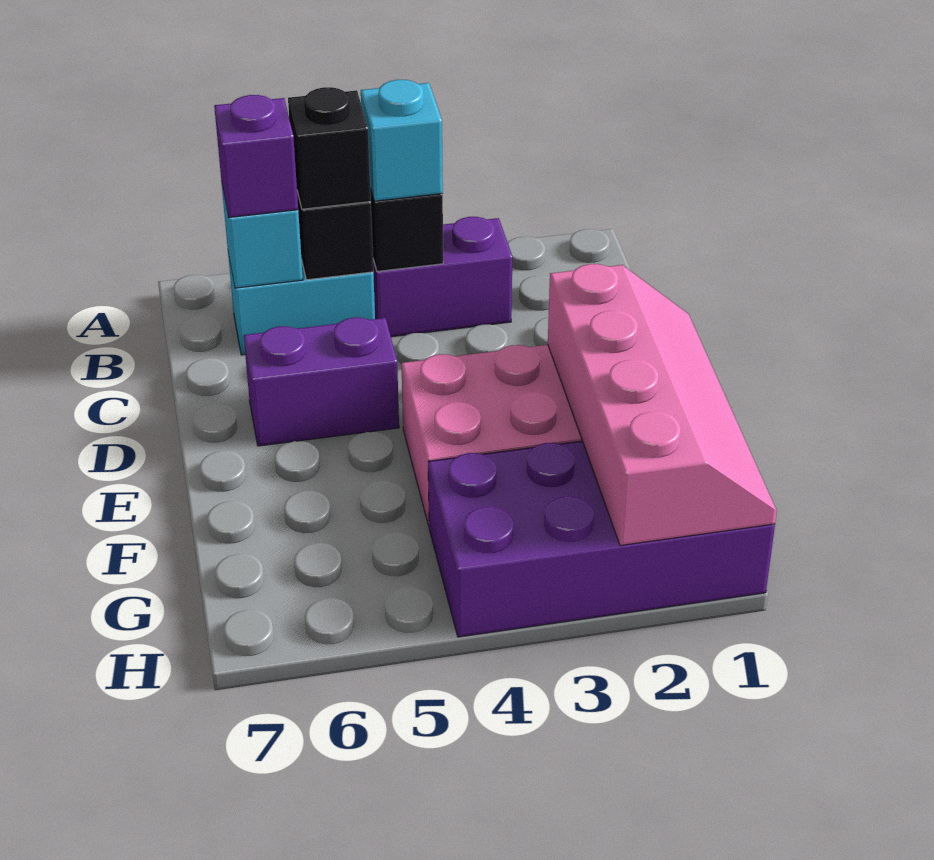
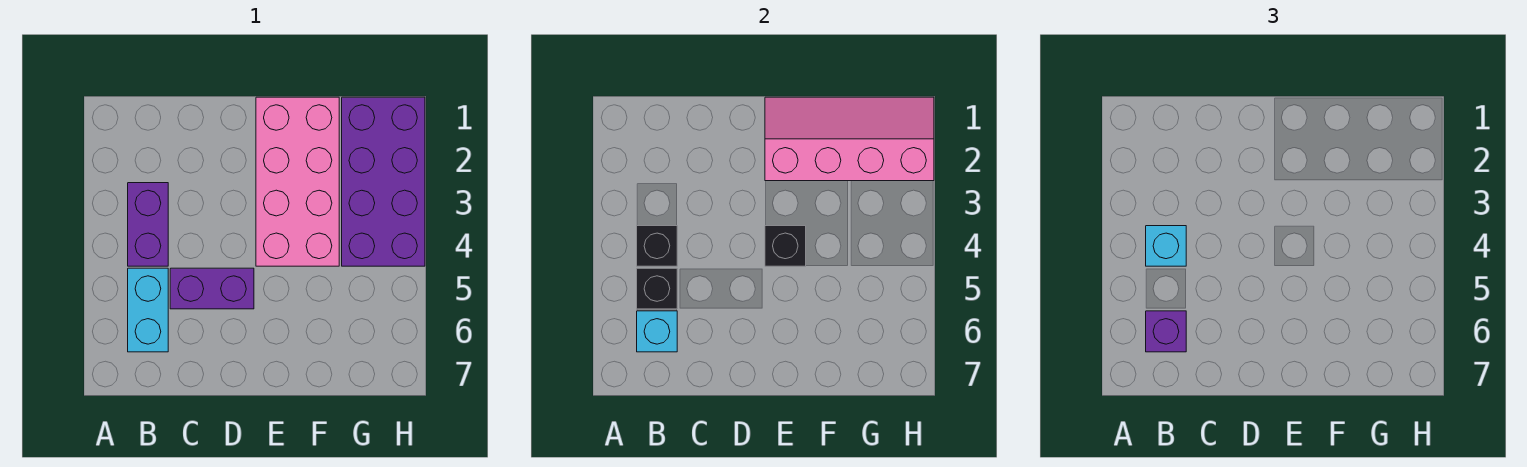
black 1x1 brick [288,87,371,209] -> black 1x1 brick moved to [765,226,806,266]
purple 1x2 brick [244,317,399,446] -> purple 1x2 brick turned to [170,268,254,309]

